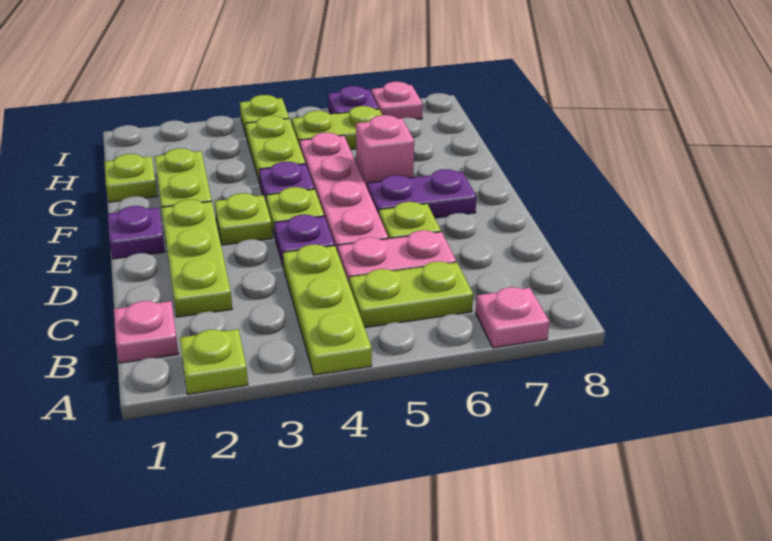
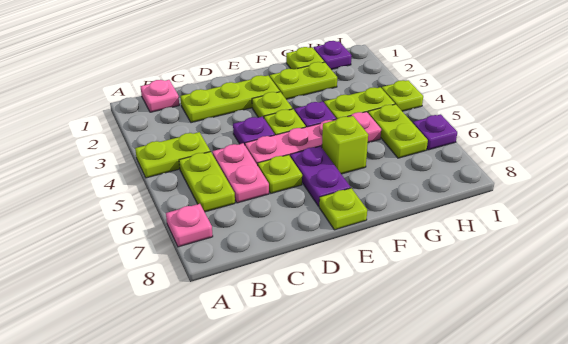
lime 1x1 plate [180,329,248,394] -> lime 1x1 plate moved to [319,188,367,230]
lime 1x3 plate [283,244,372,375] -> lime 1x2 plate [135,132,210,178]
purple 1x1 plate [108,206,165,259] -> purple 1x1 plate moved to [314,41,352,70]
pink 1x1 brick [356,115,414,187] -> lime 1x1 brick [322,116,368,174]
pink 1x1 plate [371,82,423,120] -> none

